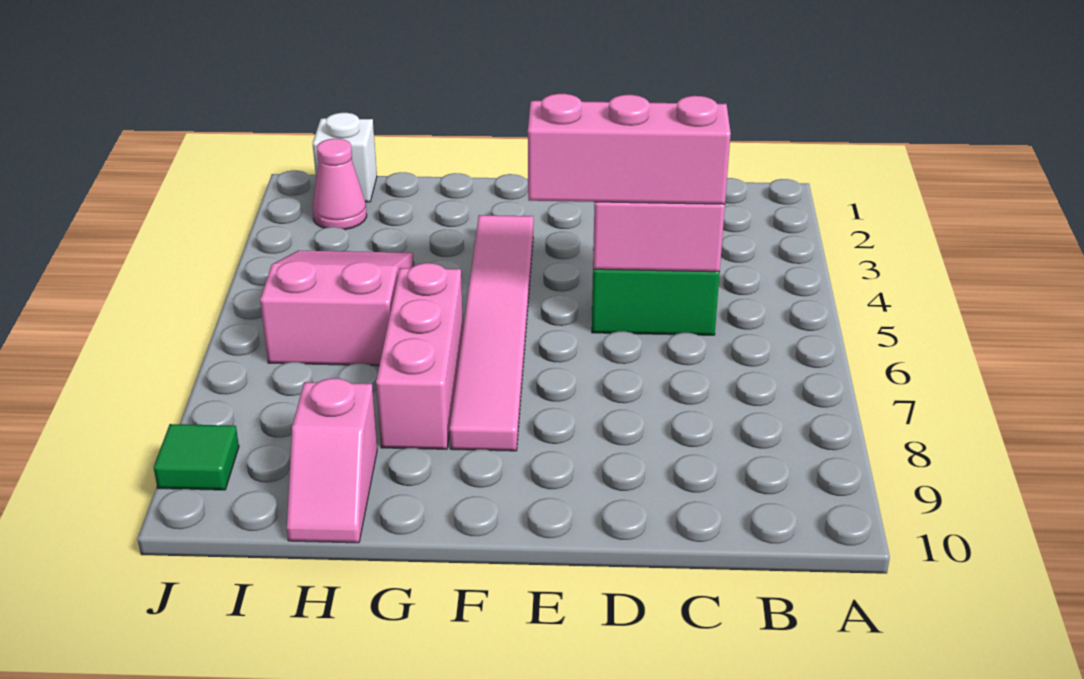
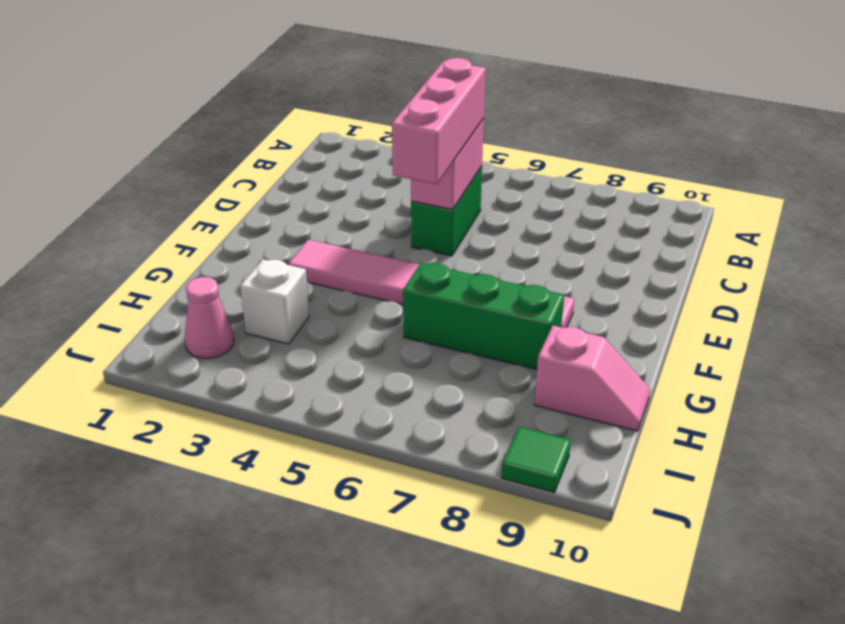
pink 1x3 brick [376,263,463,449] -> green 1x3 brick [403,263,564,369]
pink 2x3 slope [260,251,414,366] -> none
white 1x1 brick [313,113,377,202] -> white 1x1 brick moved to [240,259,309,344]

